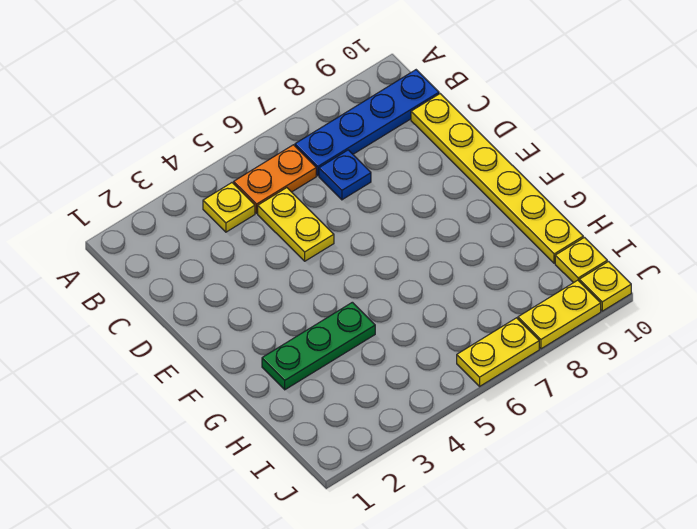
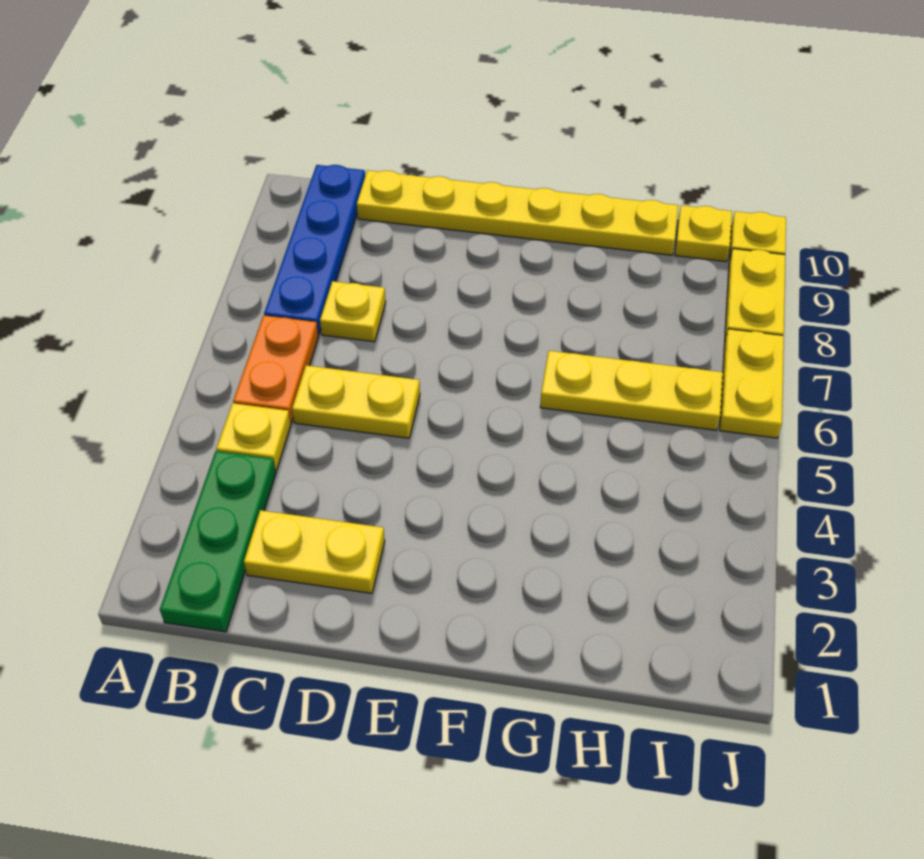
none -> yellow 1x2 plate [244,510,385,593]
blue 1x1 plate [319,150,371,200] -> yellow 1x1 plate [320,281,386,342]
green 1x3 plate [262,302,375,390] -> green 1x3 plate moved to [160,451,276,632]
none -> yellow 1x3 plate [540,351,723,430]

